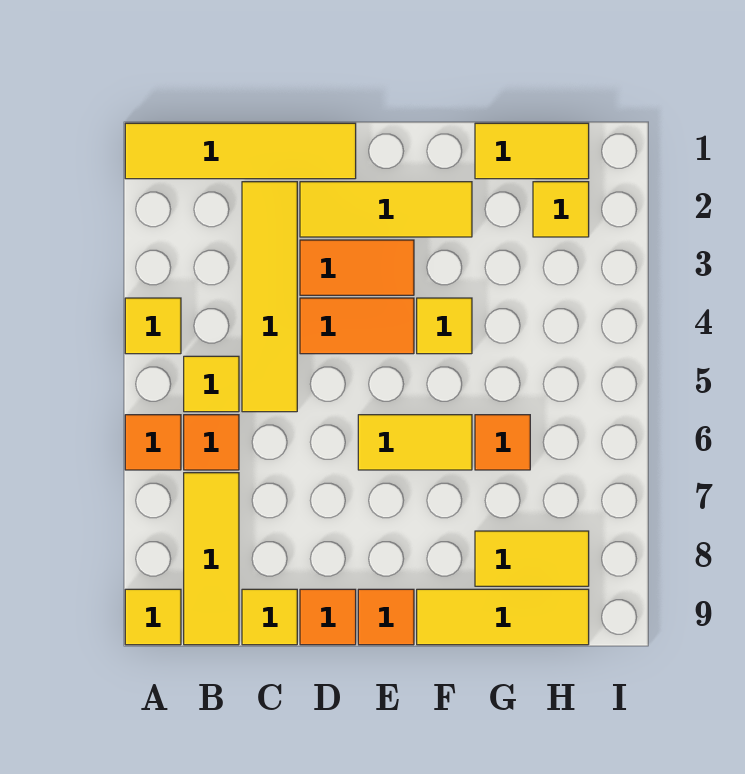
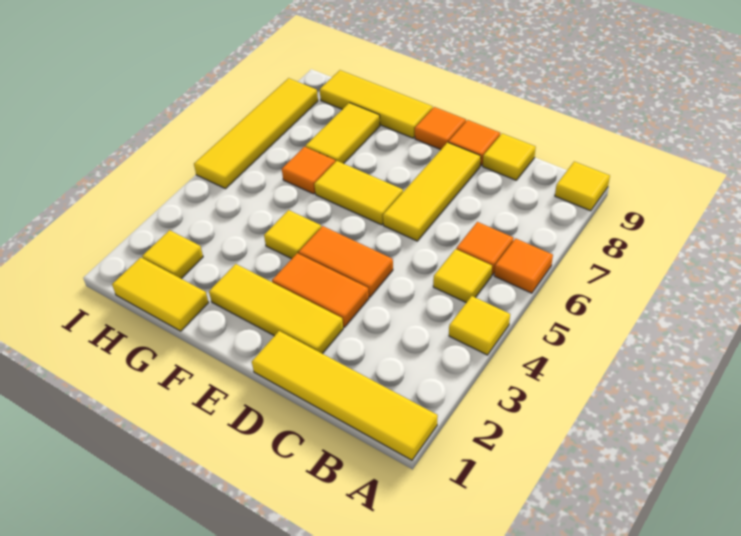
yellow 1x3 tile [184,473,239,645] -> yellow 1x3 tile moved to [383,142,481,241]
yellow 1x4 tile [242,182,297,412] -> yellow 1x4 tile moved to [194,78,318,189]
yellow 1x2 tile [475,531,589,586] -> yellow 1x2 tile turned to [306,103,380,164]

